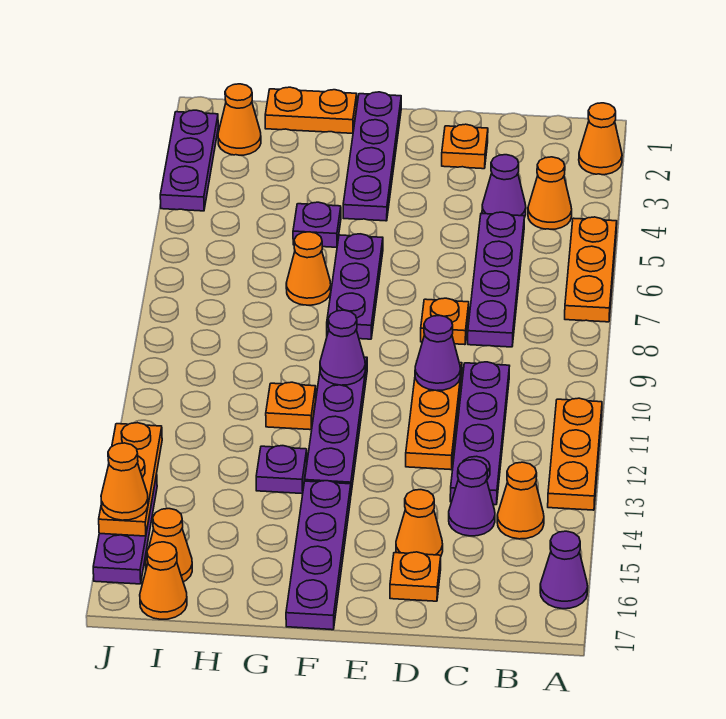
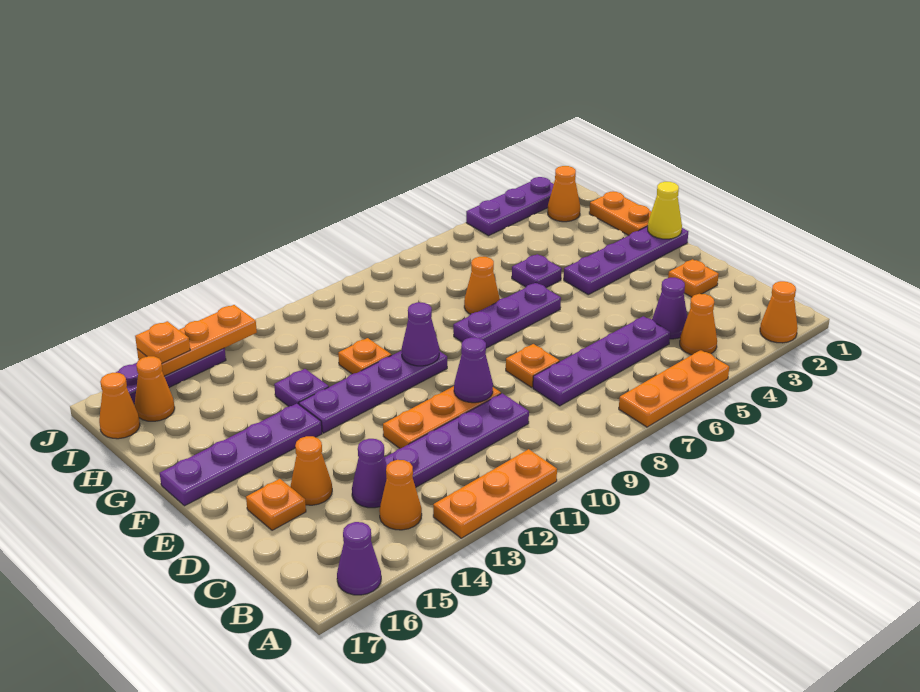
none -> yellow 1x1 cone [648,182,682,239]
orange 1x1 cone [101,443,148,520] -> orange 1x1 plate [135,321,190,363]

